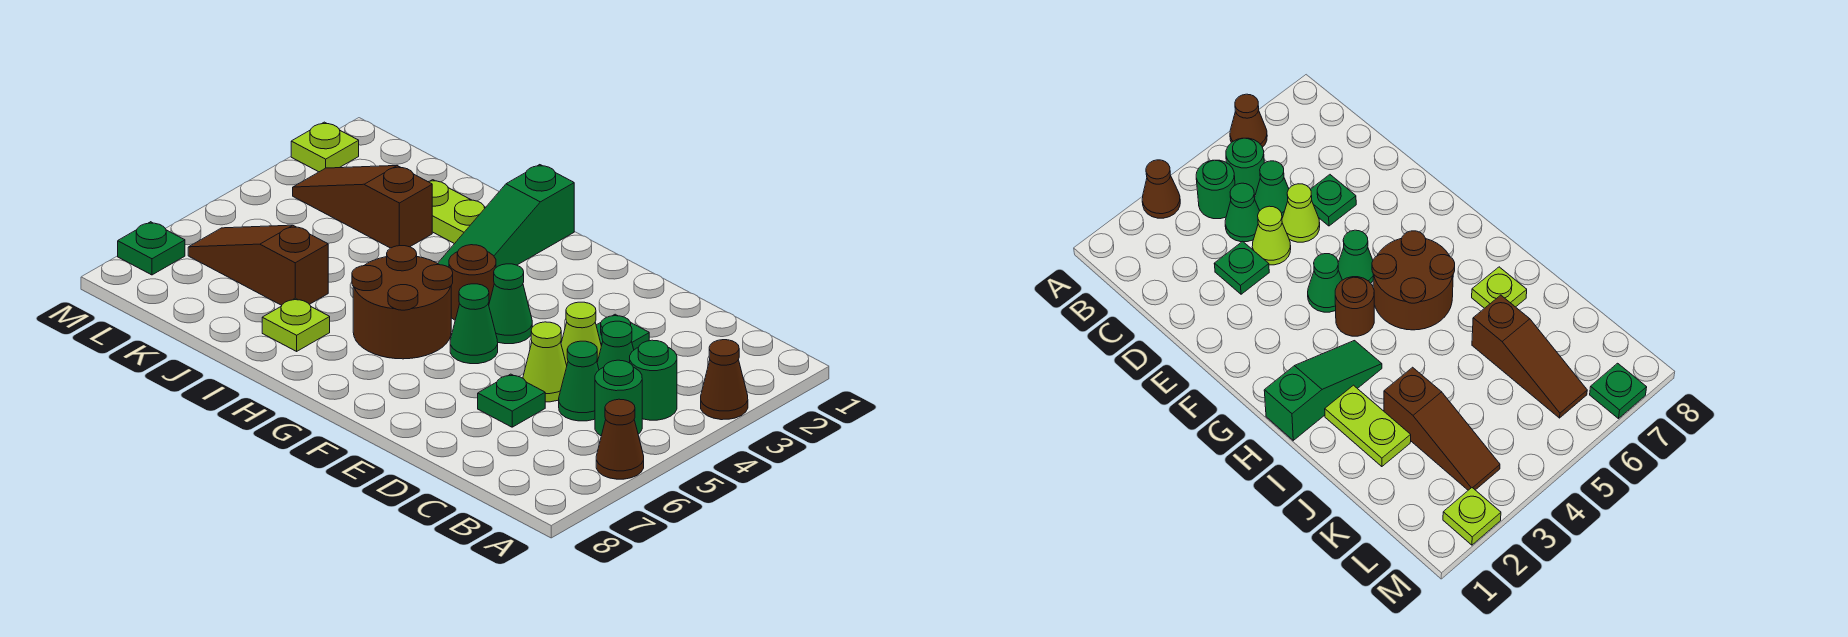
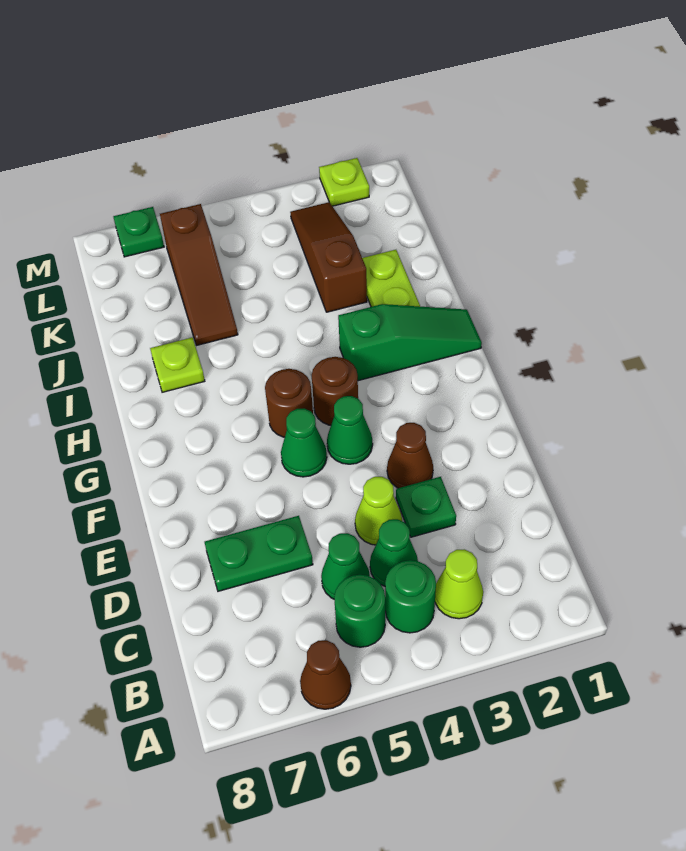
brown 1x1 cone [701,340,748,420] -> brown 1x1 cone moved to [387,423,433,488]
lime 1x1 cone [523,322,567,402] -> lime 1x1 cone moved to [435,549,483,619]
green 1x1 plate [478,374,545,427] -> green 1x2 plate [205,516,313,591]
brown 2x2 round brick [352,246,453,359] -> brown 1x1 round brick [265,369,313,437]
green 1x3 slope [438,165,574,267] -> green 1x3 slope turned to [338,304,482,381]
brown 1x3 slope [188,225,328,305] -> brown 1x3 slope turned to [160,204,238,346]

